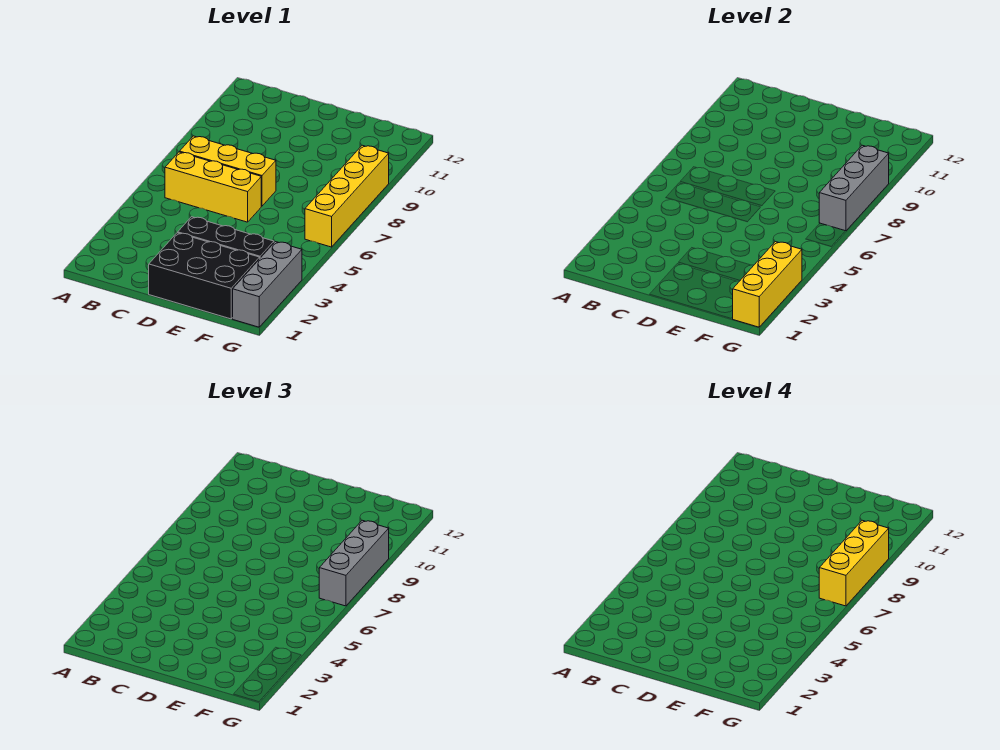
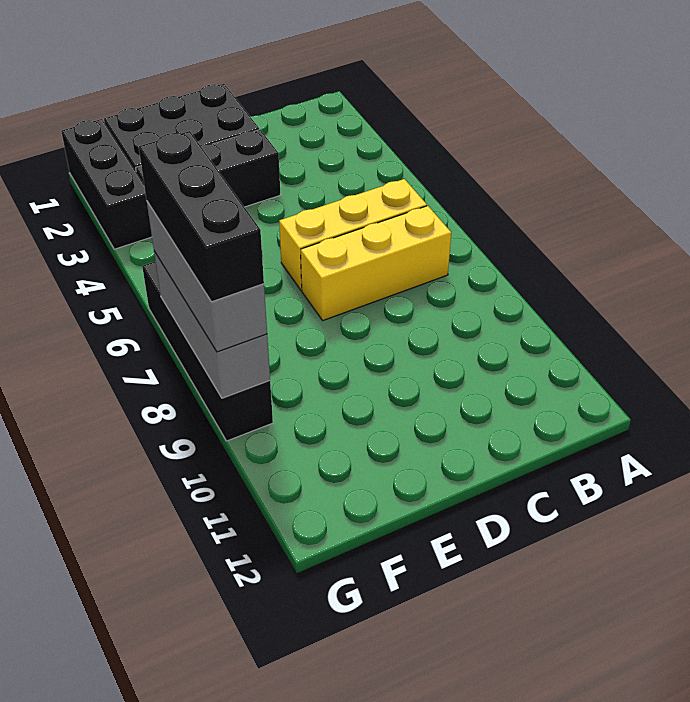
grey 1x3 brick [233,242,302,327] -> black 1x3 brick [61,119,152,249]
yellow 1x3 brick [733,242,802,327] -> none
yellow 1x4 brick [305,145,389,247] -> black 1x4 brick [142,261,273,441]
yellow 1x3 brick [819,520,889,606] -> black 1x3 brick [139,131,264,302]

